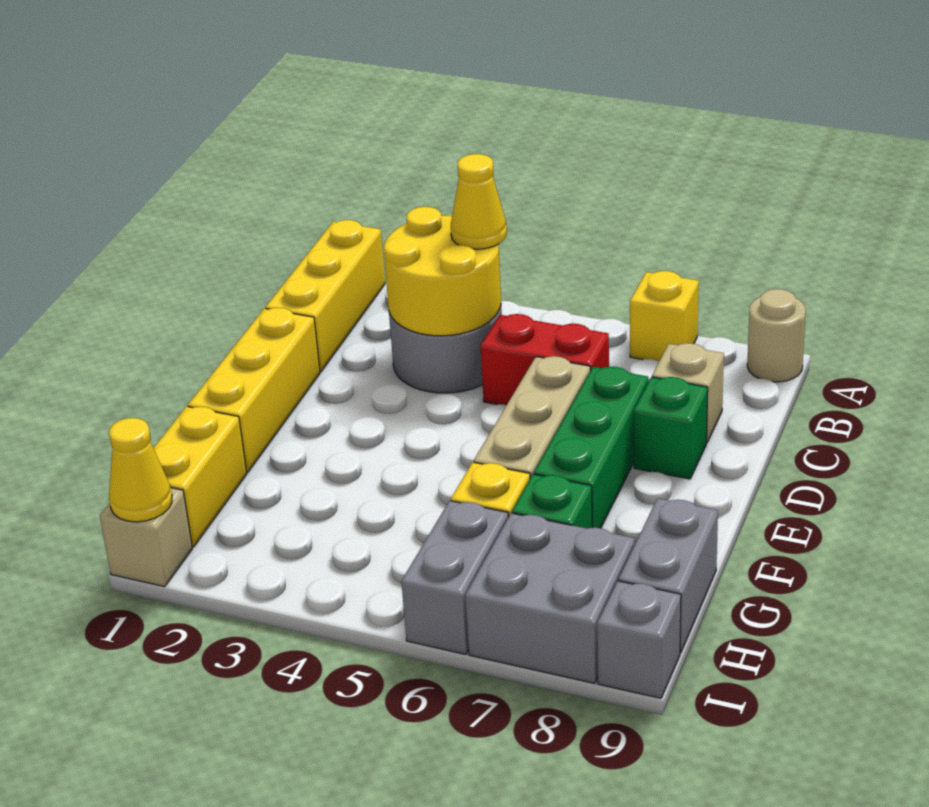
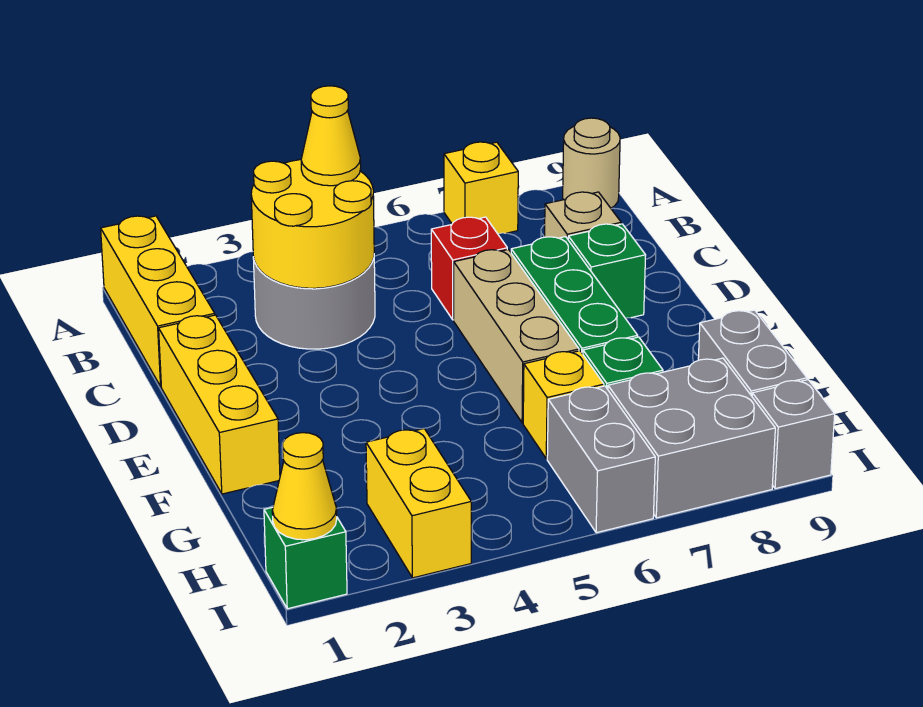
red 1x2 brick [481,314,609,405] -> red 1x1 brick [431,217,507,320]
yellow 1x2 brick [154,406,247,547] -> yellow 1x2 brick moved to [366,429,471,578]
tan 1x1 brick [100,488,192,587] -> green 1x1 brick [264,507,347,609]

